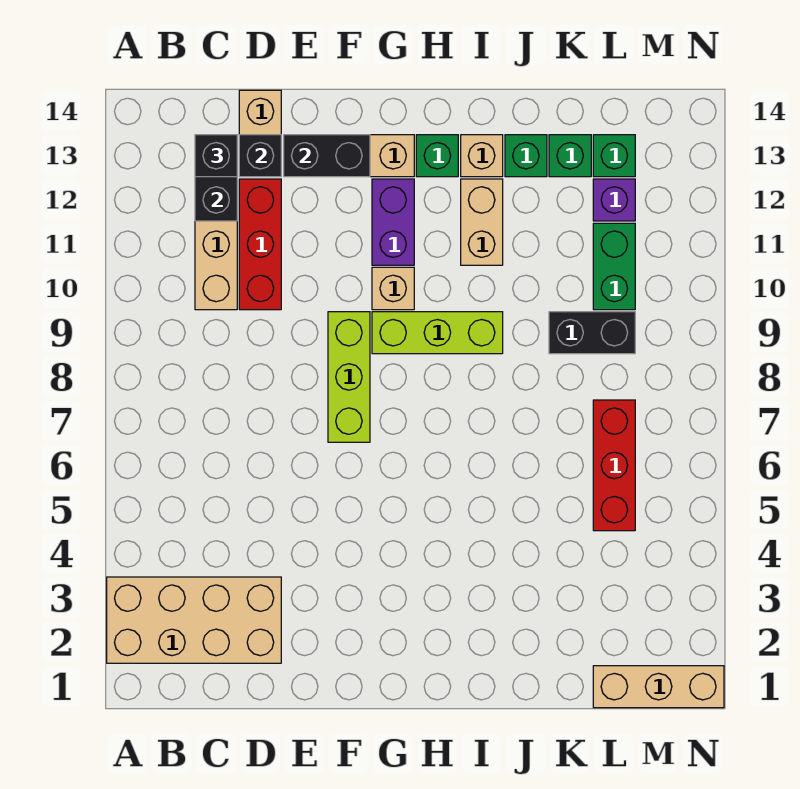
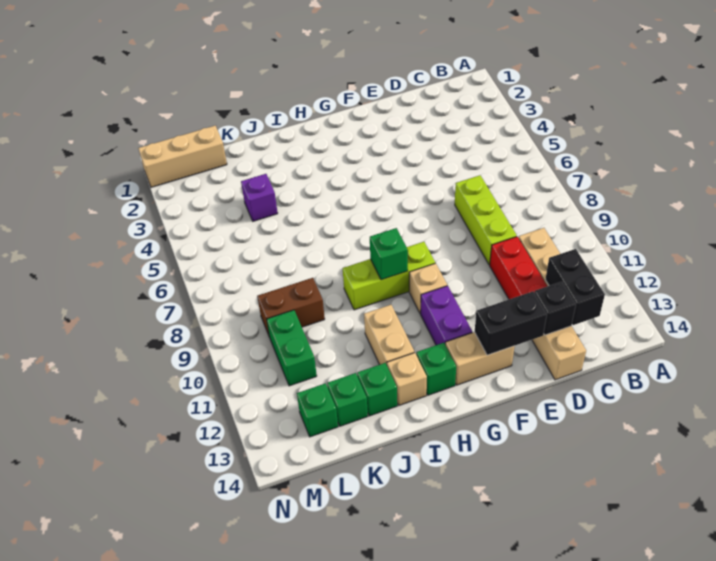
tan 2x4 brick [107,577,281,663] -> none
black 1x1 brick [195,135,237,177] -> none
lime 1x3 brick [328,312,370,442] -> lime 1x3 brick moved to [455,175,517,265]
none -> green 1x1 brick [370,228,408,280]
black 1x2 brick [549,312,635,354] -> brown 1x2 brick [257,278,325,337]
red 1x3 brick [593,400,635,531] -> none
purple 1x1 brick [593,179,635,221] -> purple 1x1 brick moved to [241,174,278,221]

